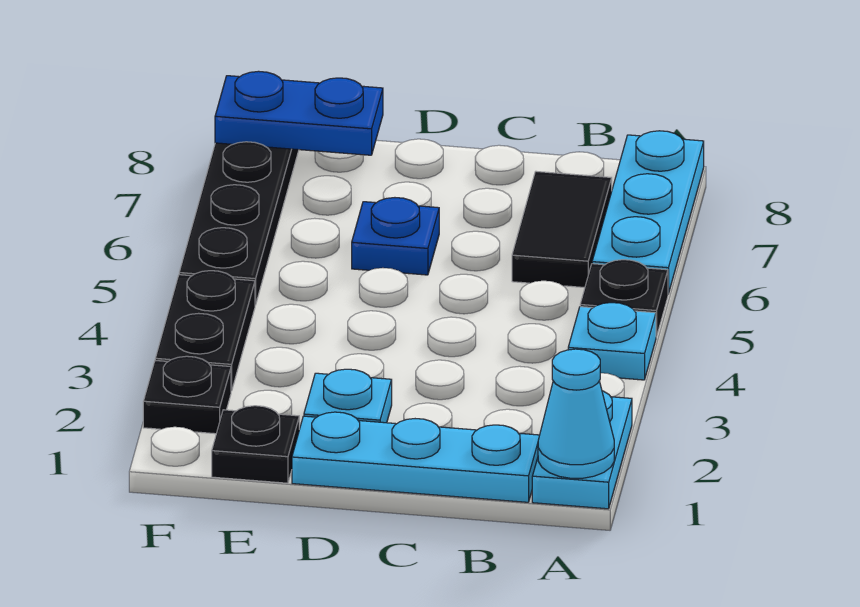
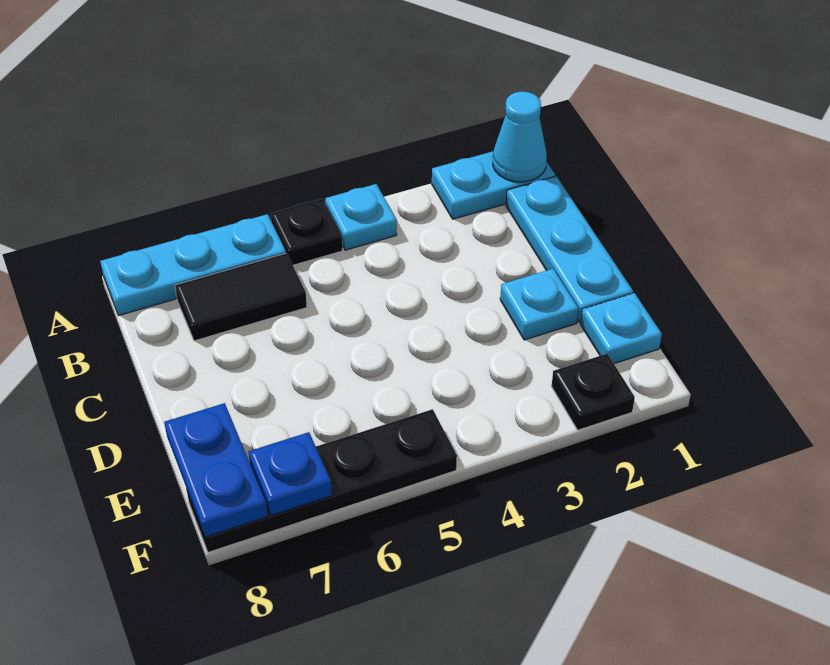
blue 1x1 plate [352,198,439,275] -> blue 1x1 plate moved to [248,432,332,516]
black 1x1 plate [212,406,299,483] -> cyan 1x1 plate [581,293,662,364]
black 1x2 plate [155,271,255,391] -> none

